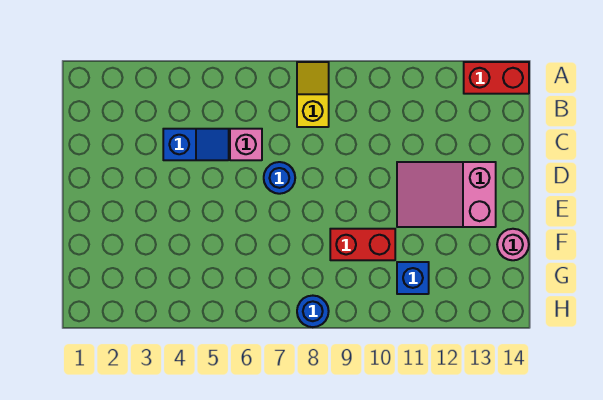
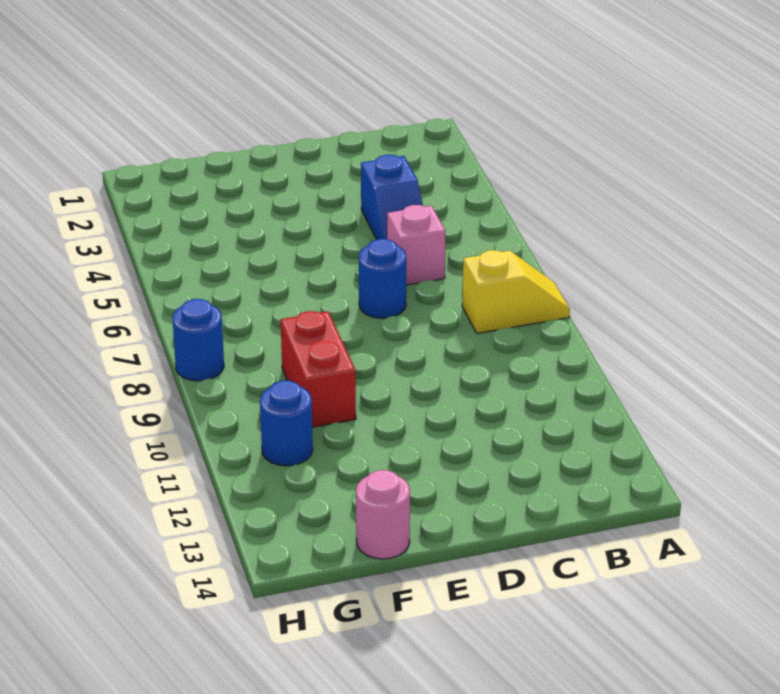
red 1x2 brick [464,62,529,94] -> none
pink 2x3 slope [397,162,496,227] -> none
blue 1x1 brick [397,262,429,294] -> blue 1x1 round brick [260,381,313,466]

